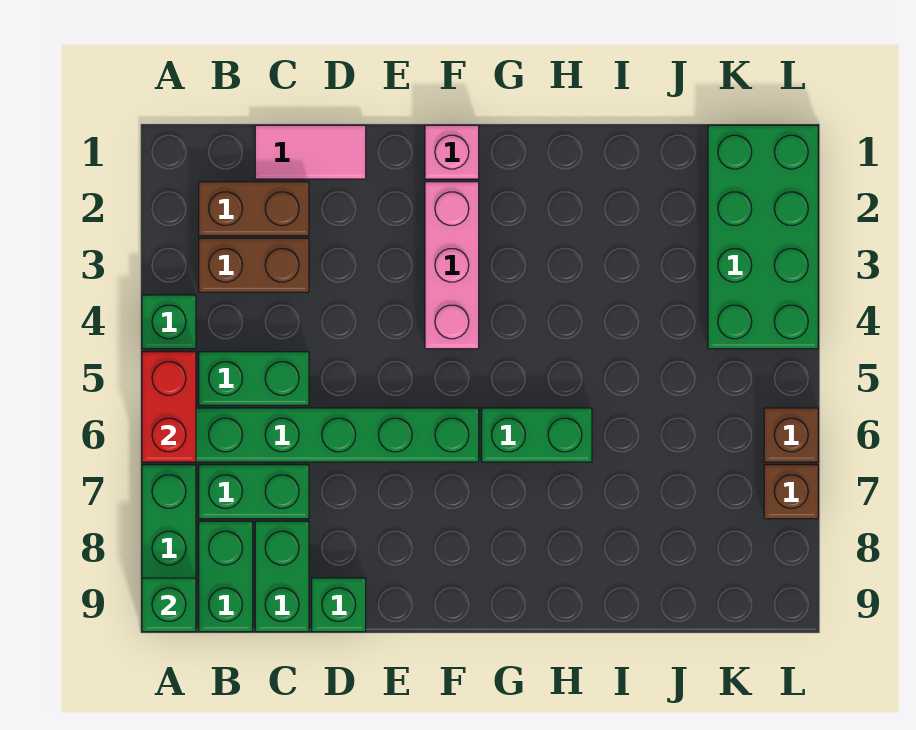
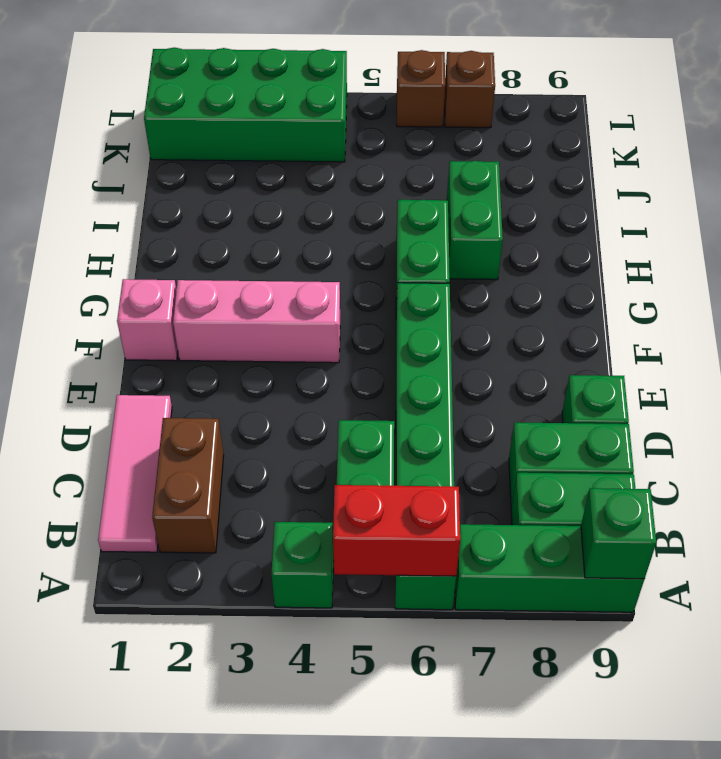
brown 1x2 brick [199,238,309,292] -> none
green 1x2 brick [199,465,309,519] -> green 1x2 brick moved to [447,161,503,280]
pink 1x2 tile [255,125,366,179] -> pink 1x3 tile [98,395,172,552]

